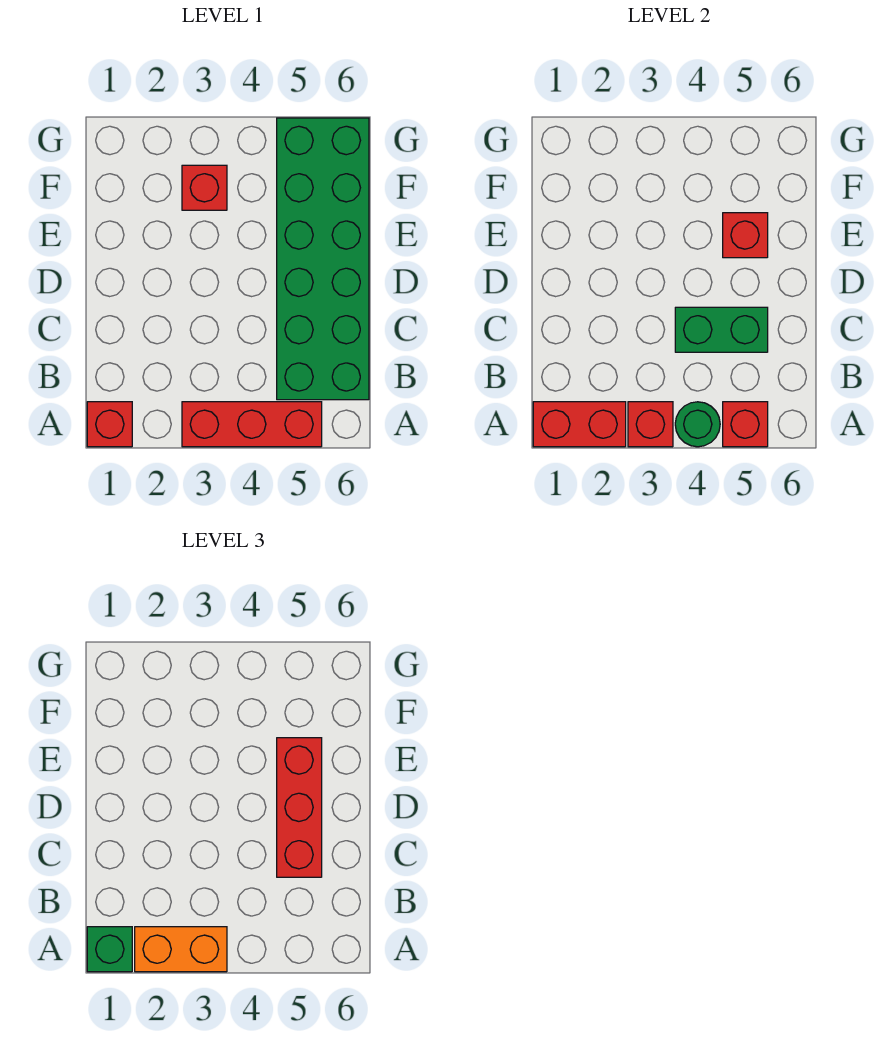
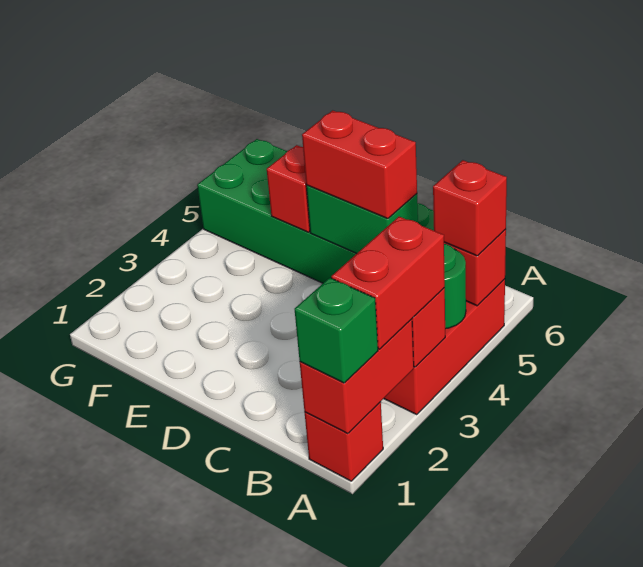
orange 1x2 brick [135,927,227,972] -> red 1x2 brick [331,217,445,349]
green 1x2 brick [675,307,768,352] -> green 1x2 brick turned to [306,185,418,254]
red 1x3 brick [277,738,322,877] -> red 1x2 brick [302,110,417,219]
red 1x1 brick [182,165,227,210] -> red 1x1 brick moved to [433,160,507,256]

